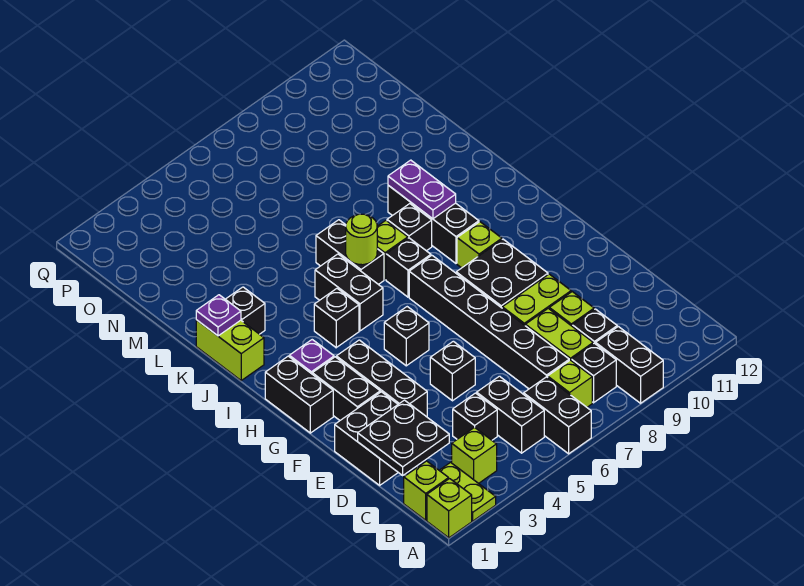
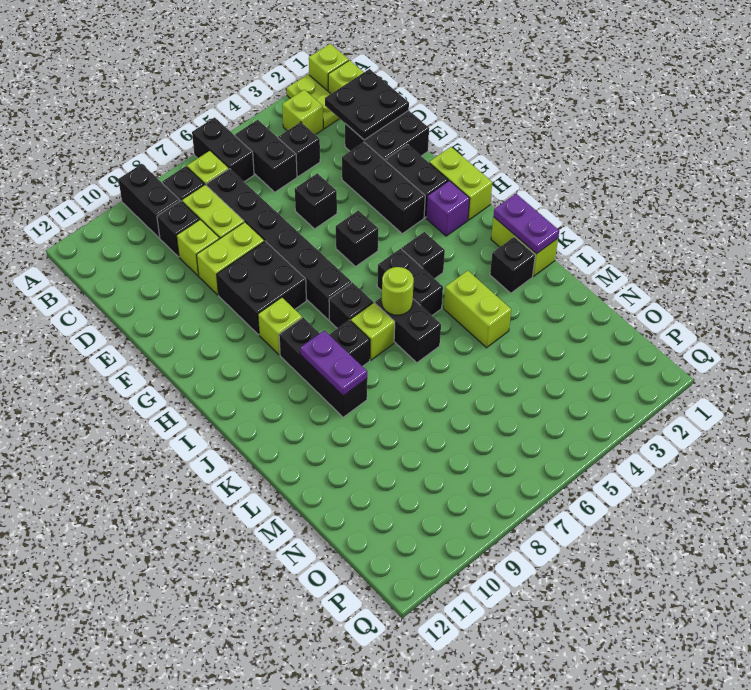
black 1x2 brick [265,356,333,433] -> lime 1x2 brick [429,147,492,220]
purple 1x1 plate [196,295,241,336] -> purple 1x2 plate [494,194,559,254]
none -> lime 1x2 brick [444,271,511,348]

